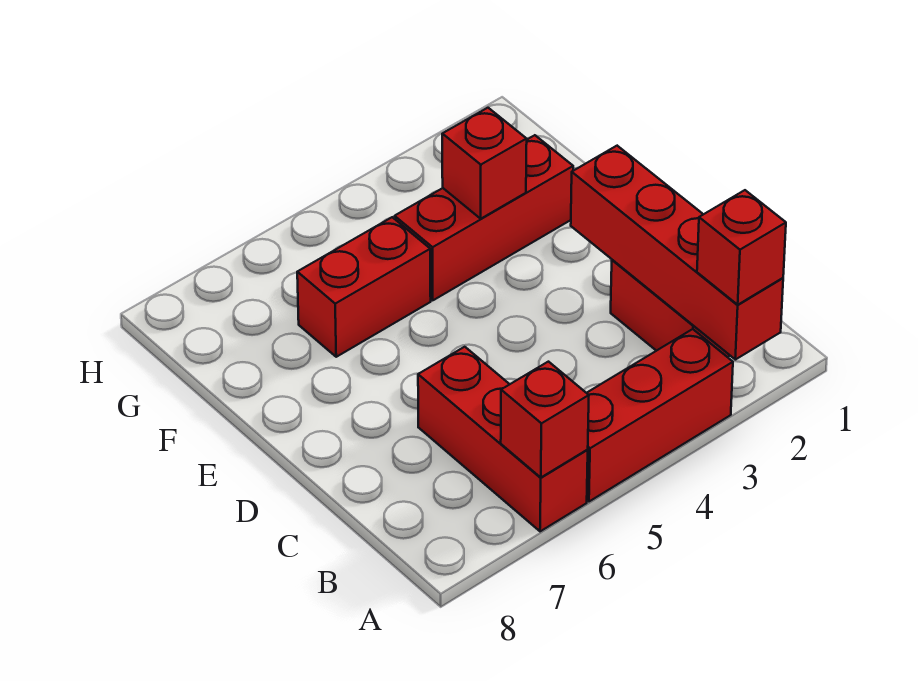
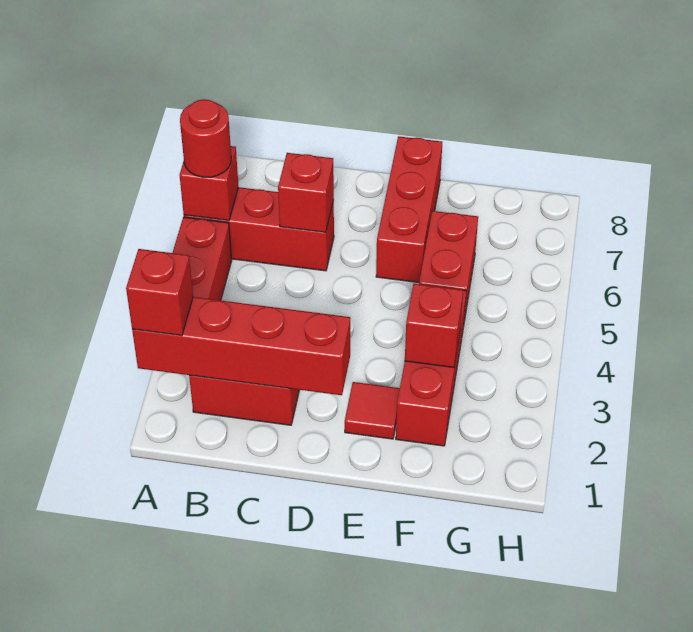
none -> red 1x1 round brick [180,99,231,177]
none -> red 1x1 brick [278,153,334,232]
none -> red 1x1 tile [345,382,400,439]
none -> red 1x3 brick [376,136,442,282]

